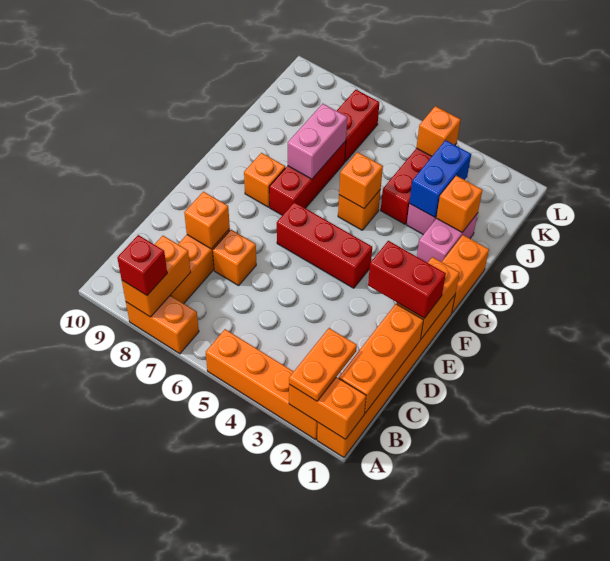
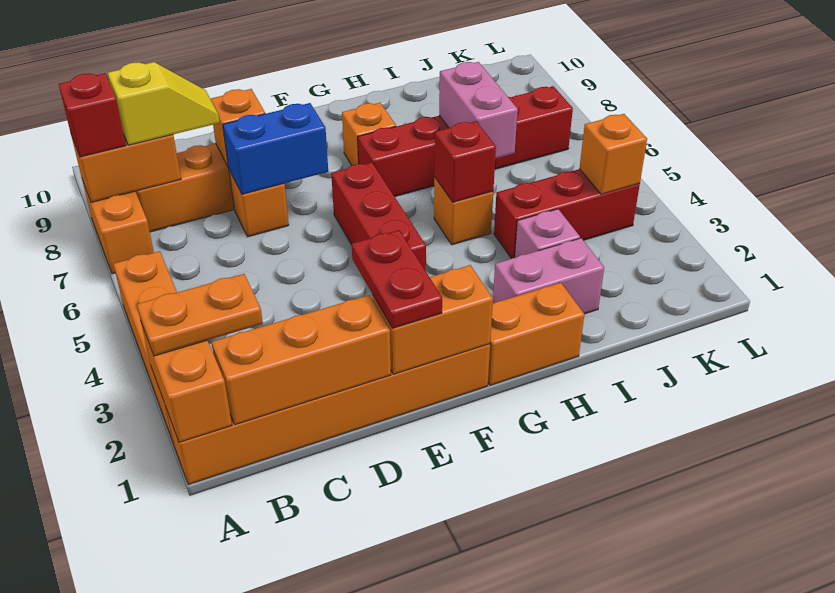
none -> yellow 1x2 slope [108,62,220,145]
red 1x2 brick [368,241,446,318] -> red 1x2 plate [352,230,442,328]
orange 1x1 brick [339,152,383,209] -> red 1x1 brick [434,121,496,202]
pink 1x2 brick [288,104,347,179] -> pink 1x2 brick turned to [439,62,518,158]
orange 1x1 brick [436,176,482,232] -> none
blue 1x2 brick [409,140,471,217] -> blue 1x2 brick moved to [223,103,328,194]

